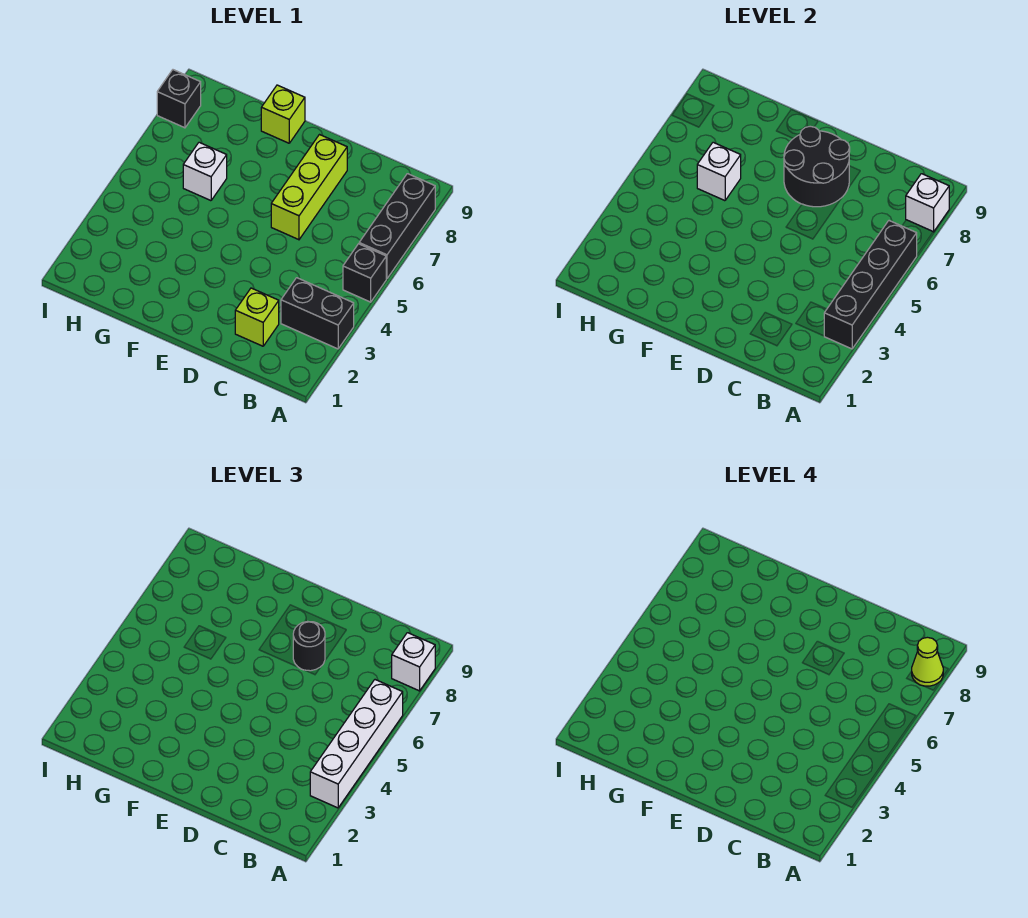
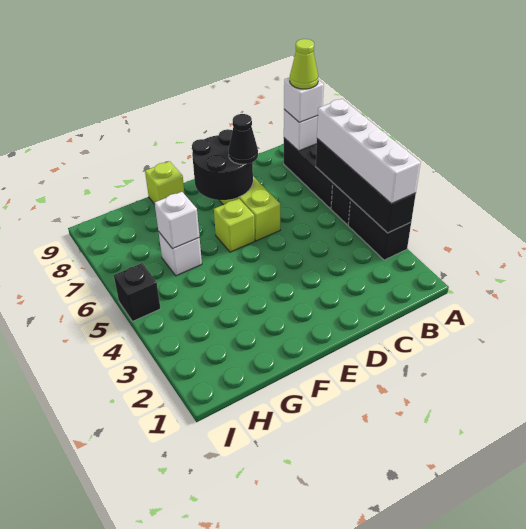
black 1x2 brick [281,278,354,349] -> black 1x2 brick turned to [348,199,411,260]
lime 1x1 brick [235,288,279,346] -> lime 1x1 brick moved to [214,199,255,252]
black 1x1 round brick [293,621,325,671] -> black 1x1 cone [229,114,258,164]
black 1x1 brick [157,70,201,128] -> black 1x1 brick moved to [114,263,161,321]

